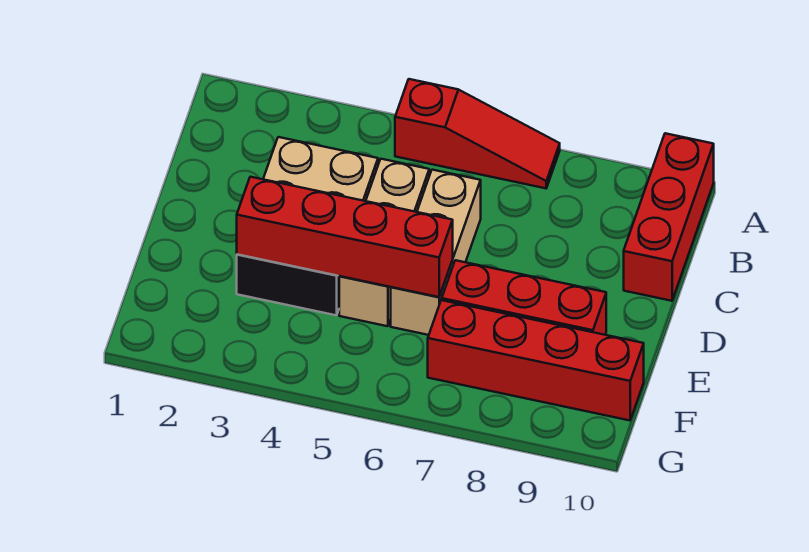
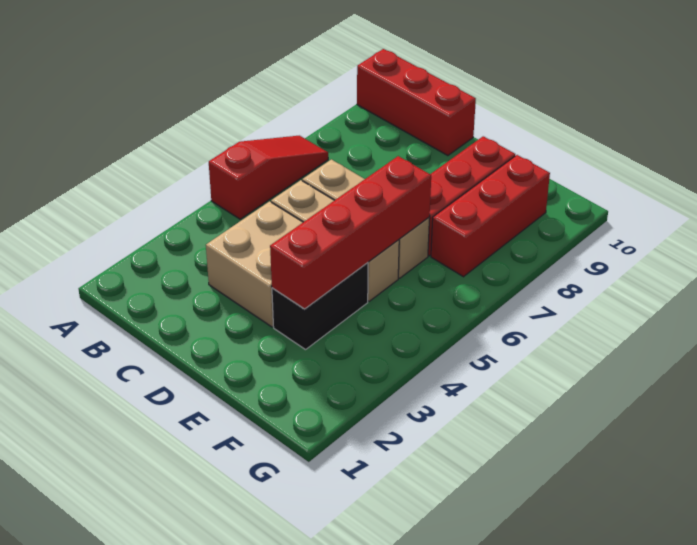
red 1x4 brick [428,300,644,421] -> red 1x3 brick [431,155,550,277]

